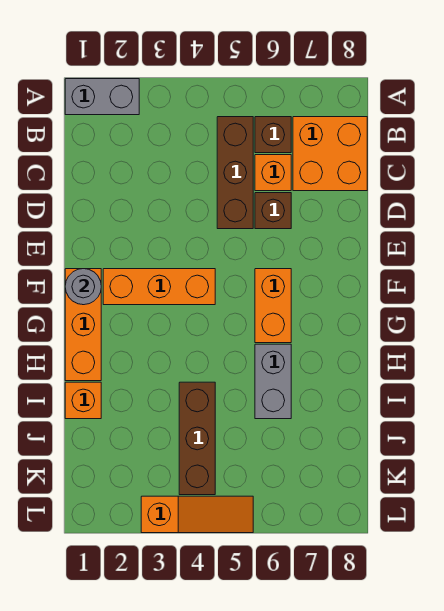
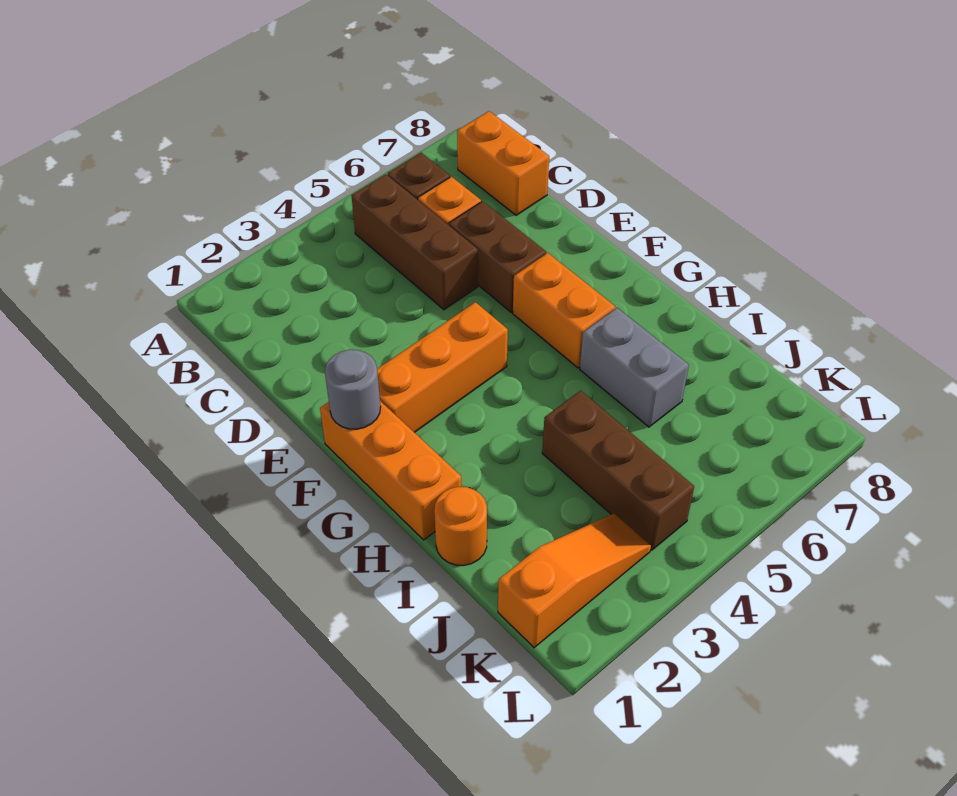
grey 1x2 brick [65,79,139,115] -> none
orange 2x2 brick [293,117,367,191] -> orange 1x2 brick [457,111,549,215]
brown 1x1 brick [255,193,291,229] -> brown 1x2 brick [449,201,546,312]
orange 1x1 brick [65,382,101,419] -> orange 1x1 round brick [434,487,487,565]
orange 1x3 slope [141,496,253,533] -> orange 1x3 slope moved to [498,513,651,648]

